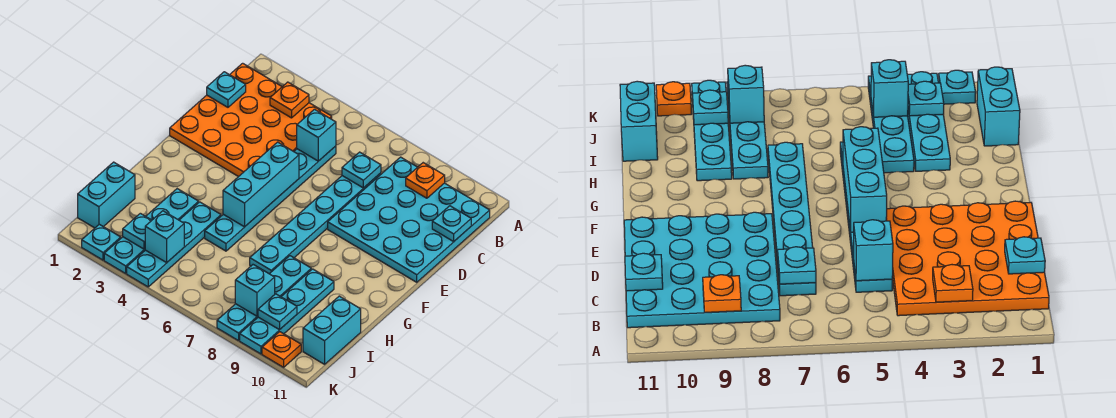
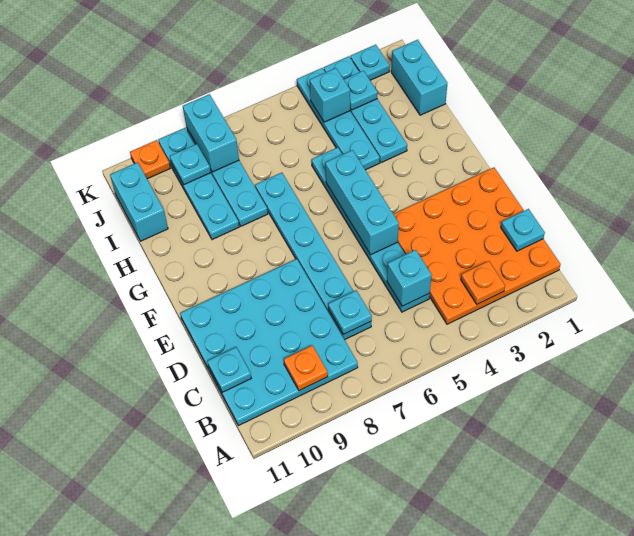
cyan 1x1 brick [235,265,275,316] -> cyan 1x2 brick [183,94,239,172]

